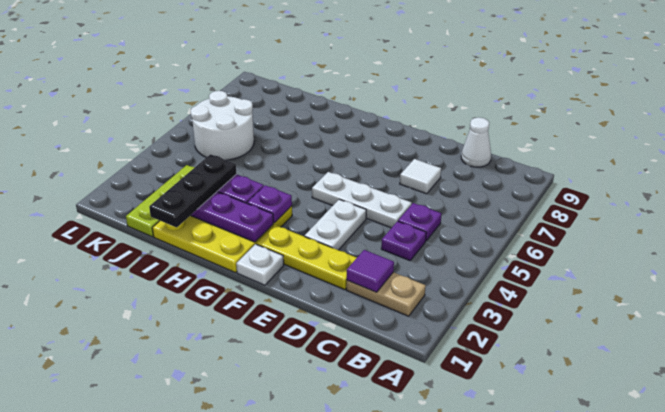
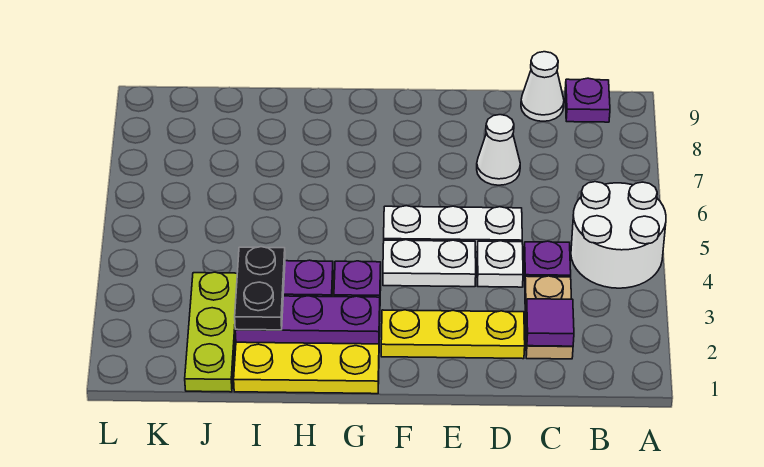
tan 1x2 plate [346,272,426,316] -> tan 1x2 plate turned to [525,276,573,359]
purple 1x1 plate [398,203,441,241] -> purple 1x1 plate moved to [565,78,610,122]
white 1x1 tile [400,159,441,194] -> white 1x1 cone [477,115,520,185]
white 1x2 plate [305,199,366,250] -> white 1x2 plate turned to [383,240,476,287]
white 1x1 plate [236,244,284,285] -> white 1x1 plate moved to [477,241,523,287]
black 1x3 plate [149,154,237,227] -> black 1x2 plate [235,247,285,330]
white 2x2 round brick [191,91,254,160] -> white 2x2 round brick moved to [571,182,666,288]

